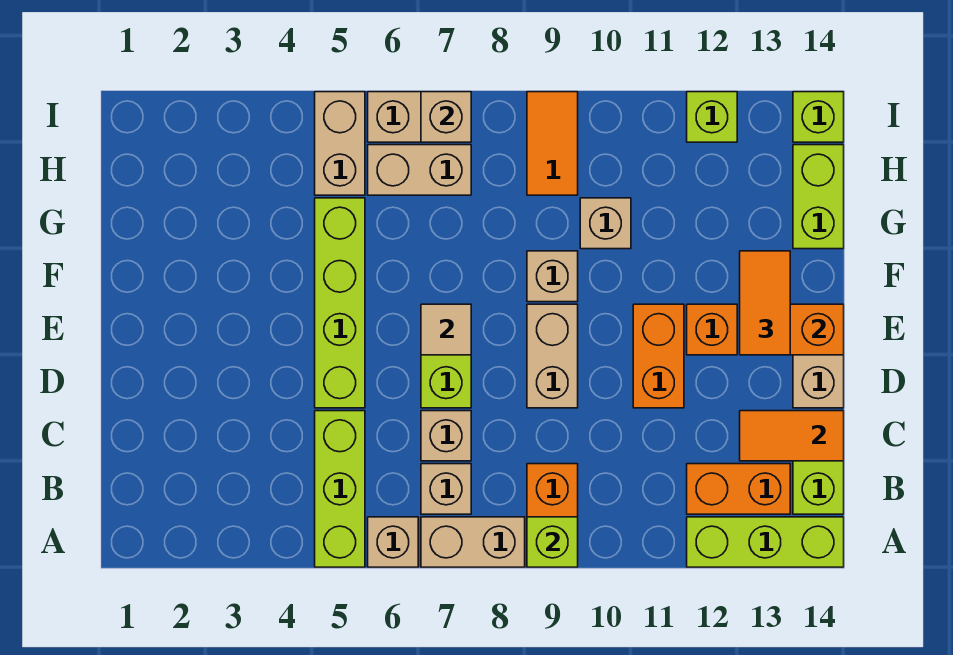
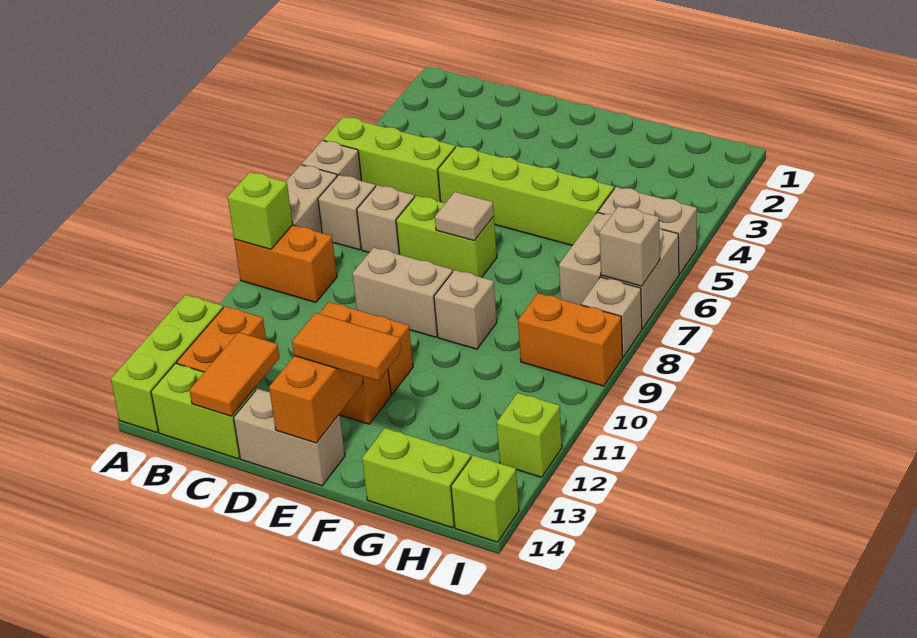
tan 1x1 brick [580,198,631,249] -> tan 1x1 brick moved to [581,277,642,357]
orange 1x2 tile [527,92,578,195] -> orange 1x2 brick [518,293,623,386]

